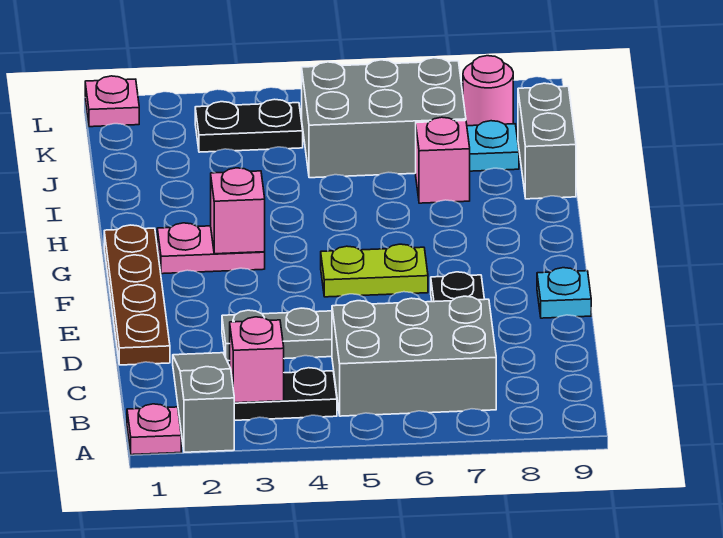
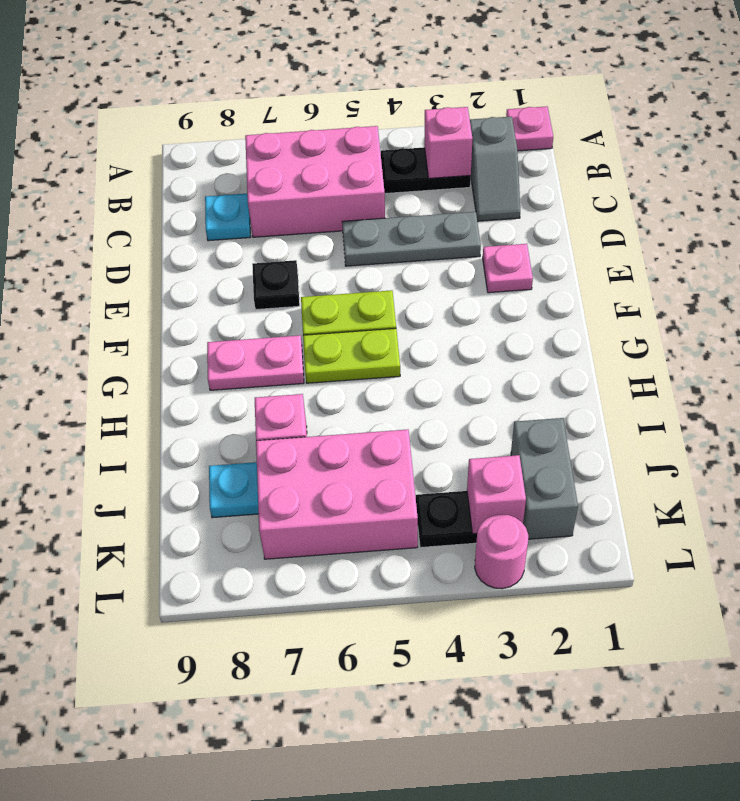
grey 1x3 slope [173,353,234,452] -> grey 1x2 slope [470,117,520,221]
grey 2x3 brick [332,296,496,416] -> pink 2x3 brick [245,126,385,237]
brown 1x4 plate [104,225,170,365] -> none
cyan 1x1 plate [537,268,591,318] -> cyan 1x1 plate moved to [205,194,250,241]
pink 1x2 plate [157,223,265,274] -> pink 1x2 plate moved to [207,335,304,390]
pink 1x1 brick [211,168,265,254] -> pink 1x1 brick moved to [467,455,526,534]
none -> lime 1x2 plate [303,328,400,383]
grey 1x2 brick [518,83,576,199] -> grey 1x2 brick moved to [511,418,578,539]
grey 2x3 brick [302,58,466,178] -> pink 2x3 brick [256,429,418,559]
pink 1x1 round brick [463,56,513,126] -> pink 1x1 round brick moved to [475,514,528,589]
pink 1x1 plate [85,76,139,127] -> pink 1x1 plate moved to [483,244,533,293]

